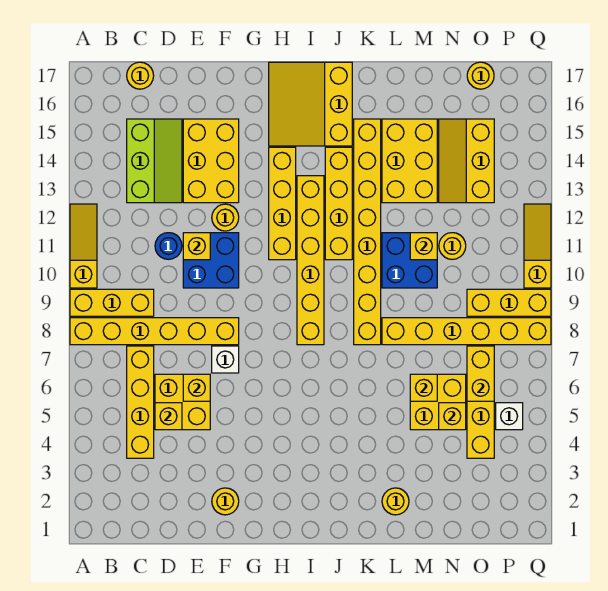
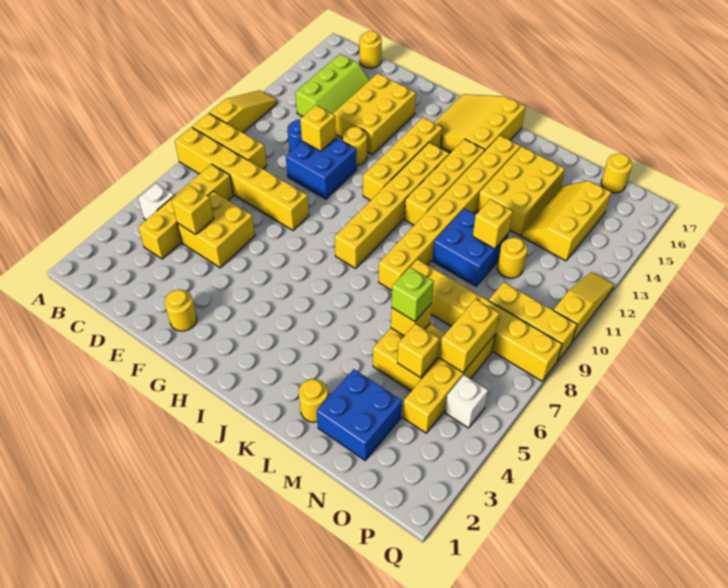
yellow 1x1 brick [183,374,210,401] -> none
white 1x1 brick [212,346,239,373] -> white 1x1 brick moved to [138,183,175,220]
none -> blue 2x2 brick [317,369,402,460]
none -> lime 1x1 brick [392,267,434,321]

